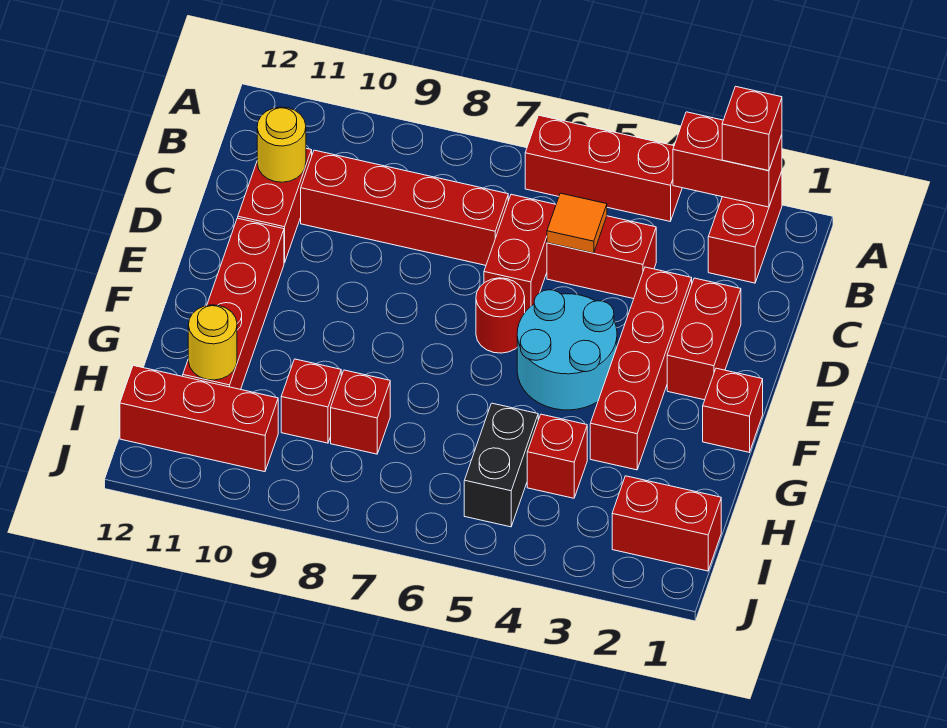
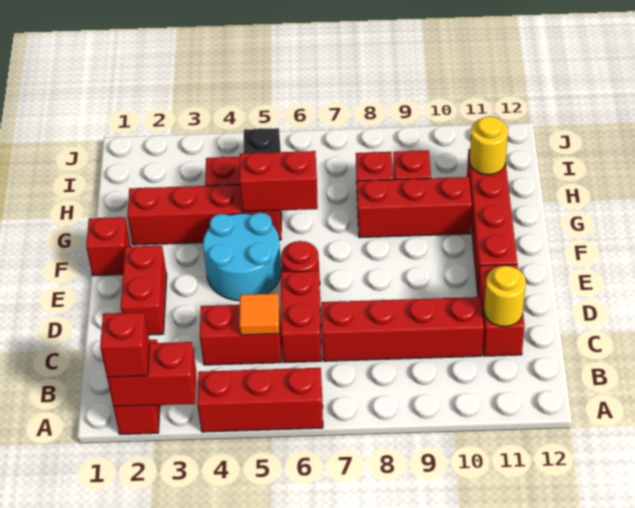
red 1x4 brick [590,267,692,470] -> red 1x4 brick turned to [127,185,281,245]
red 1x2 brick [612,476,721,571] -> red 1x2 brick moved to [239,151,318,212]
red 1x3 brick [120,365,278,472] -> red 1x3 brick moved to [357,177,472,238]

